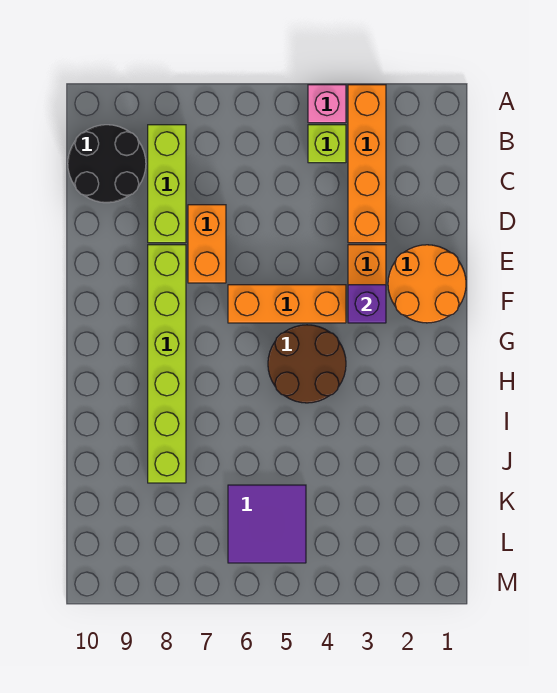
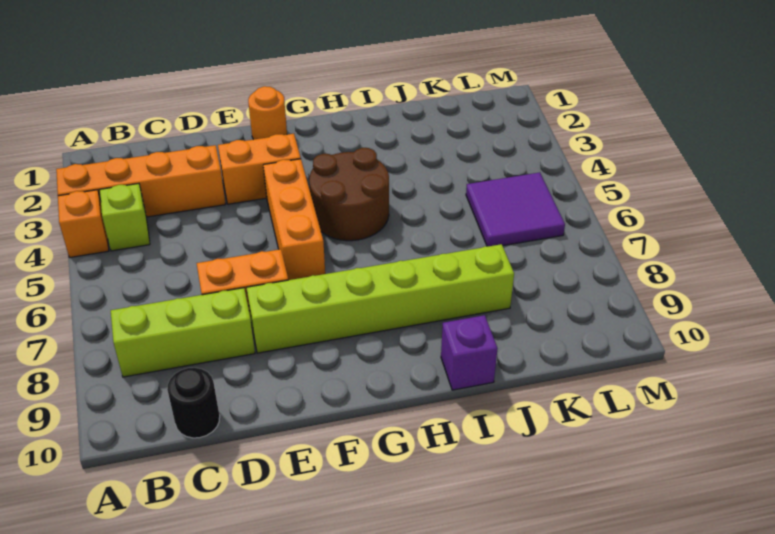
pink 1x1 brick [308,85,346,123] -> orange 1x1 brick [58,190,109,258]
black 2x2 round brick [68,125,146,203] -> black 1x1 round brick [167,368,220,438]
orange 2x2 round brick [388,245,466,323] -> orange 1x1 round brick [248,86,287,140]
purple 1x1 brick [348,285,386,323] -> purple 1x1 brick moved to [441,315,498,390]

